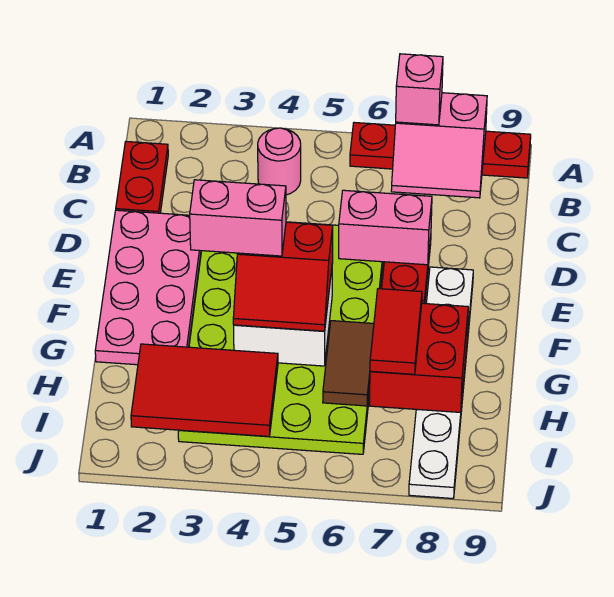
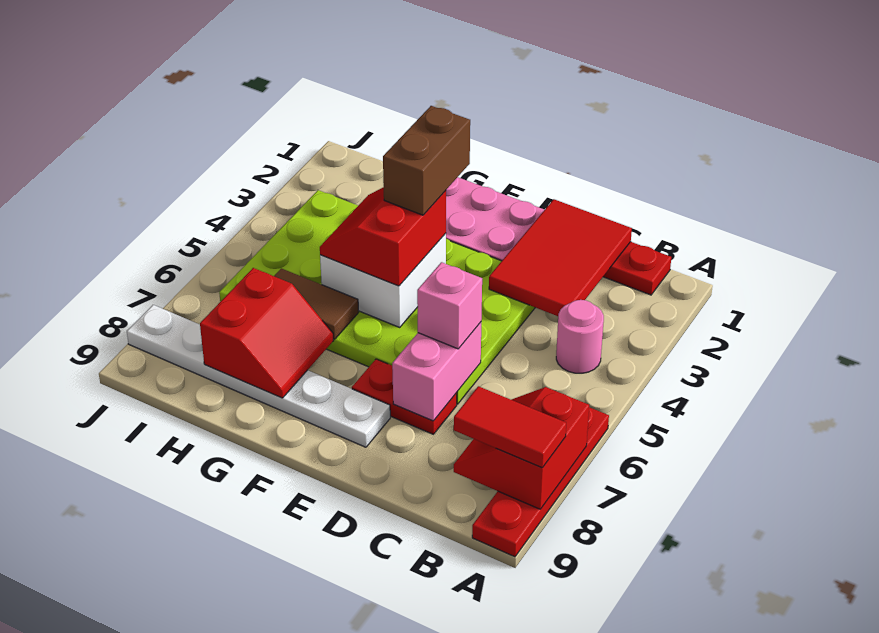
pink 2x2 slope [391,93,487,198] -> red 2x2 slope [454,387,589,509]
pink 1x1 brick [396,54,443,125] -> pink 1x1 brick moved to [417,262,482,349]
pink 1x2 brick [190,180,286,256] -> brown 1x2 brick [383,106,470,215]
red 2x2 brick [370,303,468,412] -> red 2x2 slope [200,268,334,398]
red 1x2 tile [370,289,422,374] -> red 1x2 tile moved to [454,386,566,468]
red 2x3 tile [131,344,278,436] -> red 2x3 tile moved to [489,199,632,316]

